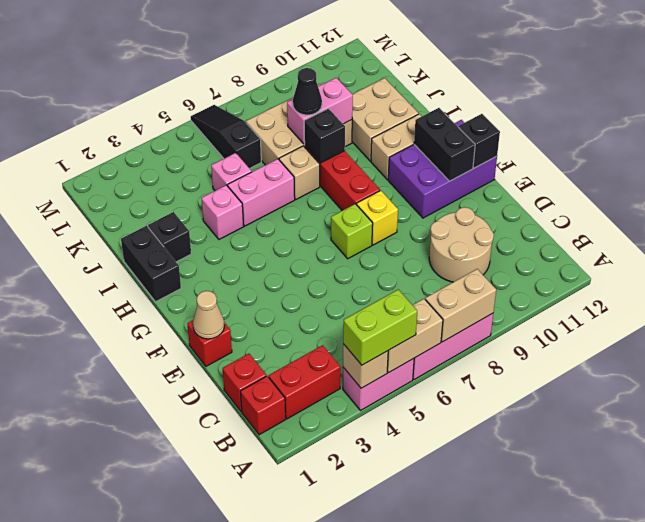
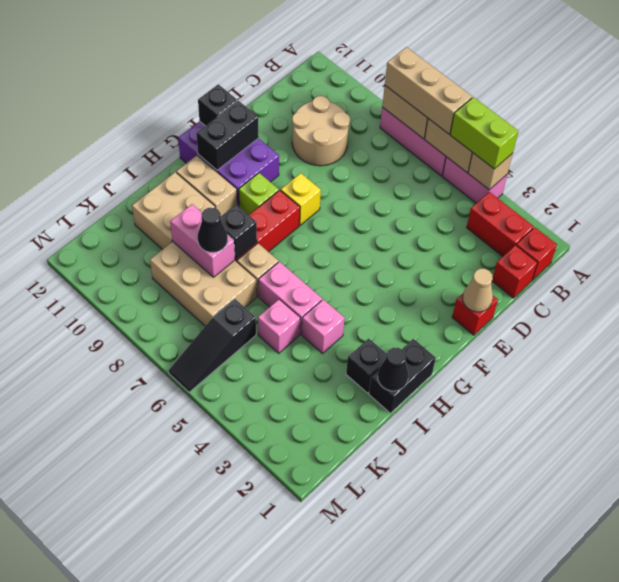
none -> tan 1x3 brick [385,47,472,134]
lime 1x1 brick [331,204,373,259] -> lime 1x1 brick moved to [239,173,279,215]
none -> black 1x1 cone [378,348,409,391]

